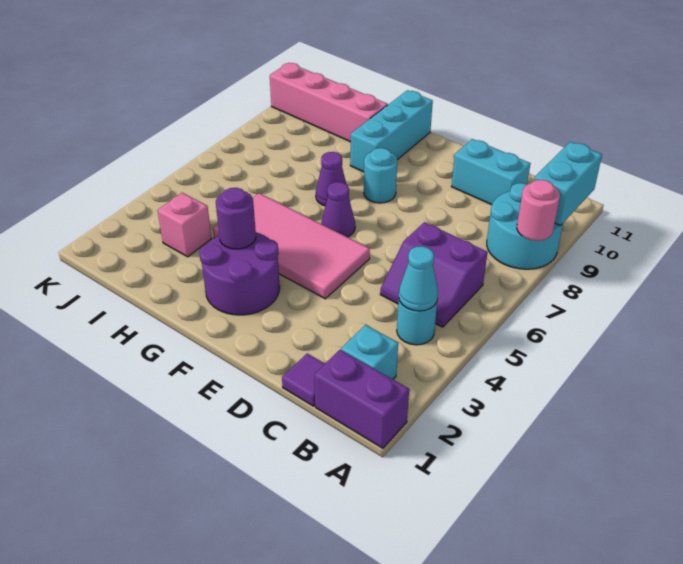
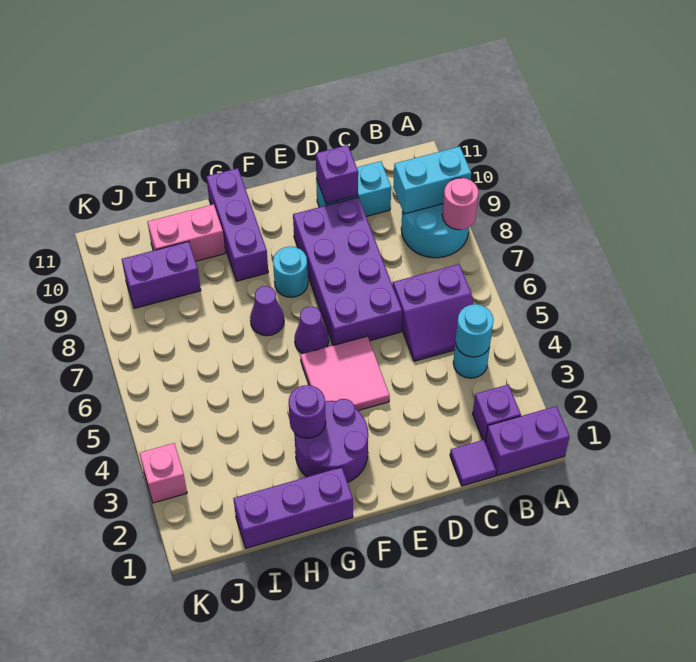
cyan 1x2 brick [534,142,602,226] -> cyan 1x2 brick turned to [393,147,471,214]
cyan 1x1 brick [341,325,398,379] -> purple 1x1 brick [473,385,521,441]
cyan 1x1 cone [399,246,438,311] -> cyan 1x1 round brick [456,304,494,357]
none -> purple 2x4 brick [293,197,402,345]
none -> purple 1x1 brick [316,145,358,204]
pink 2x4 tile [213,193,370,299] -> pink 2x2 tile [301,336,390,411]
none -> purple 1x3 brick [233,467,353,548]
cyan 1x3 brick [350,90,433,172] -> purple 1x3 brick [206,168,268,281]
pink 1x4 brick [270,63,388,142] -> pink 1x2 brick [148,204,225,261]
pink 1x1 brick [157,193,212,257] -> pink 1x1 brick moved to [140,443,187,503]
none -> purple 1x2 brick [122,241,201,308]

